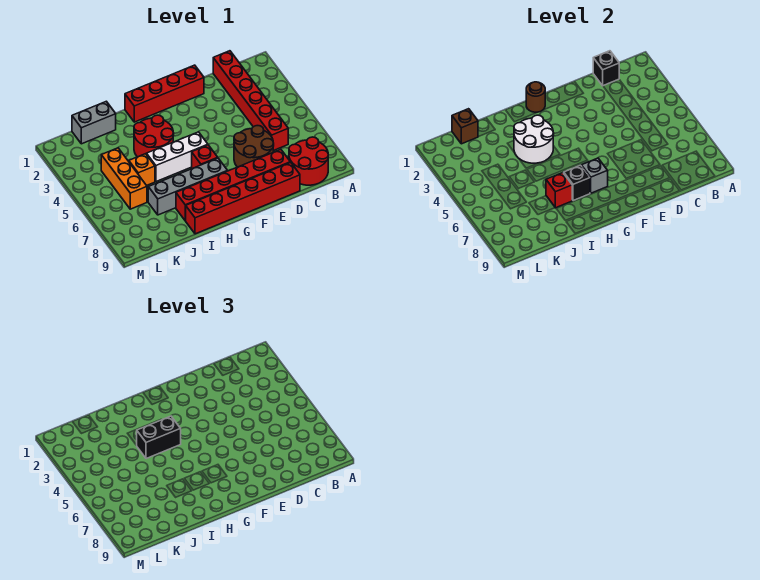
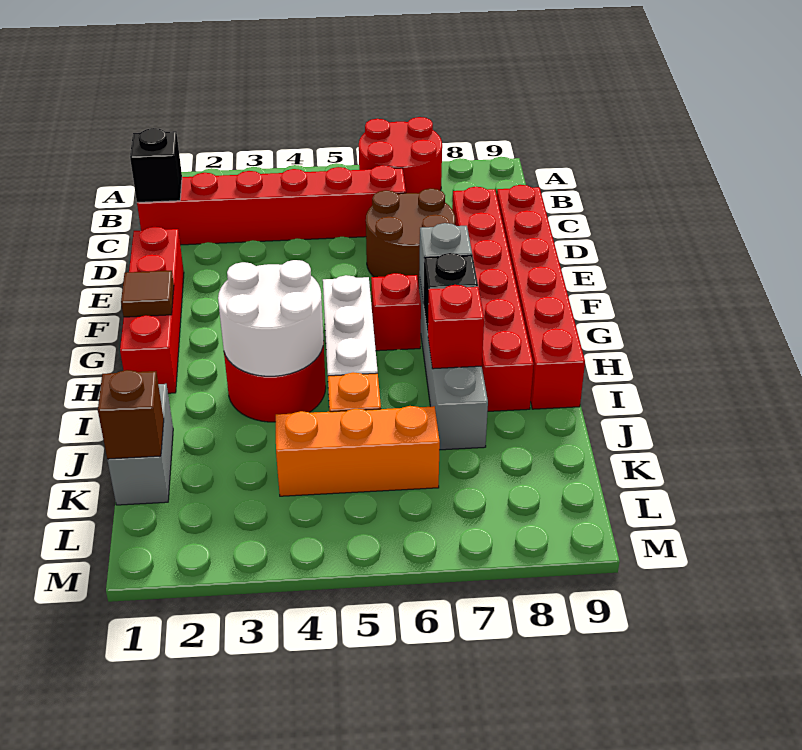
red 2x2 round brick [289,137,328,185] -> red 2x2 round brick moved to [359,117,442,193]
brown 1x1 round brick [526,82,545,112] -> brown 1x1 tile [121,271,174,317]
black 1x2 brick [137,416,181,459] -> none

